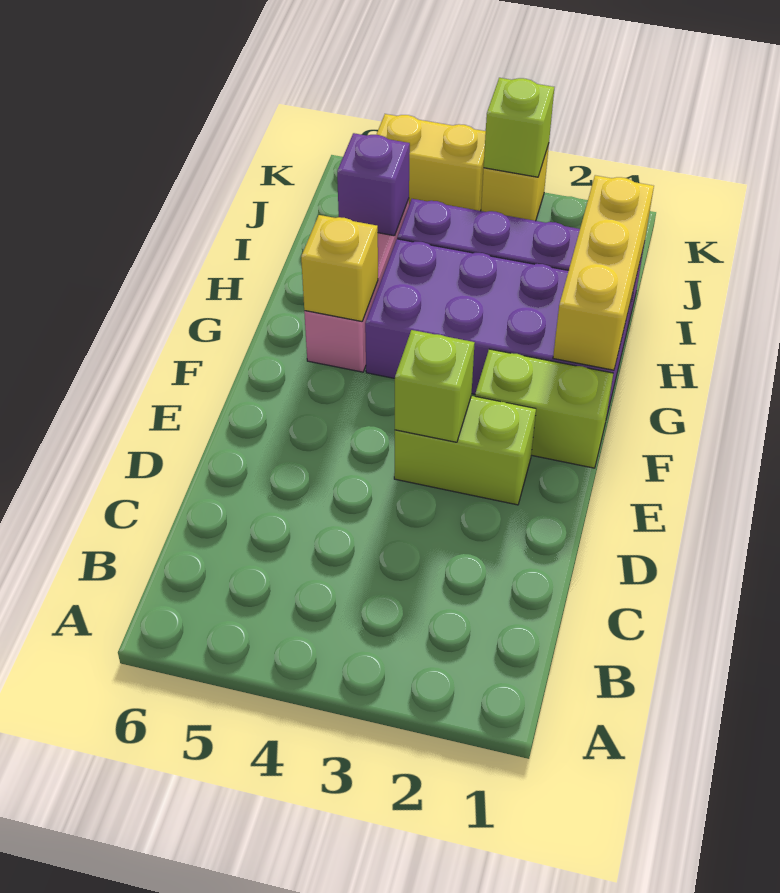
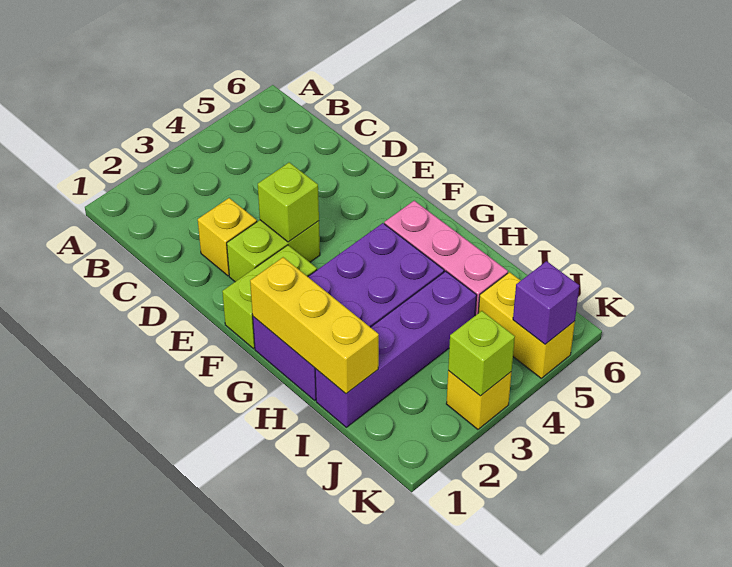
yellow 1x1 brick [301,215,378,321] -> yellow 1x1 brick moved to [198,198,257,276]
purple 1x1 brick [337,133,410,236] -> purple 1x1 brick moved to [513,261,579,344]
yellow 1x2 brick [376,114,486,211] -> yellow 1x2 brick turned to [478,272,575,378]

